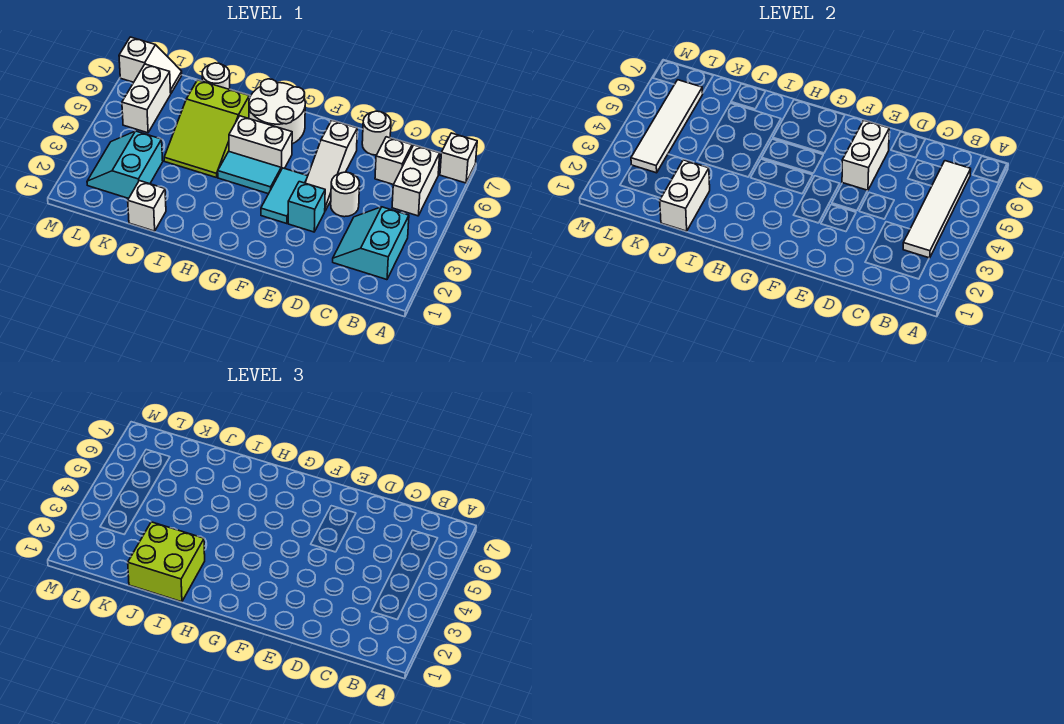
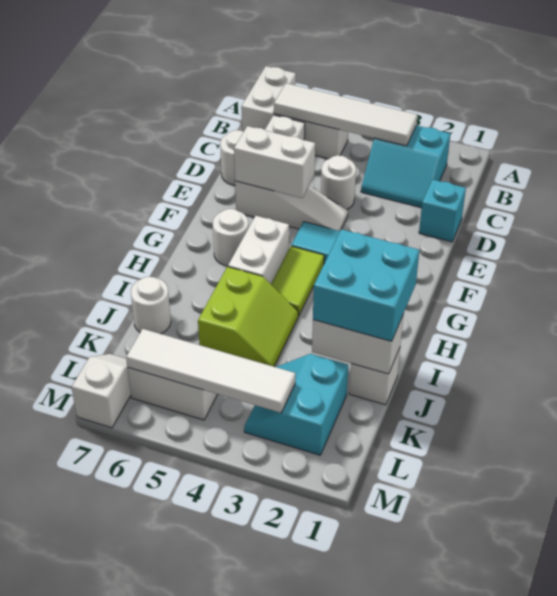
white 1x1 brick [440,133,477,183] -> white 1x2 brick [241,66,296,132]
cyan 1x1 brick [288,182,325,232] -> cyan 1x1 brick moved to [419,179,466,242]
cyan 1x2 tile [218,152,281,194] -> lime 1x2 tile [271,246,324,316]
white 2x2 round brick [249,79,305,144] -> white 1x1 round brick [213,209,249,266]
lime 2x2 brick [128,522,205,602] -> cyan 2x2 brick [313,229,419,341]
lime 2x3 slope [164,80,249,178] -> lime 2x2 slope [198,267,298,367]
cyan 2x2 slope [87,131,163,198] -> cyan 2x2 slope turned to [244,354,348,455]

